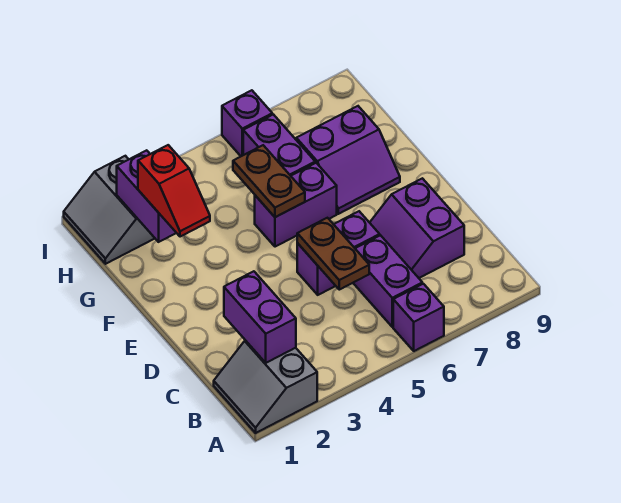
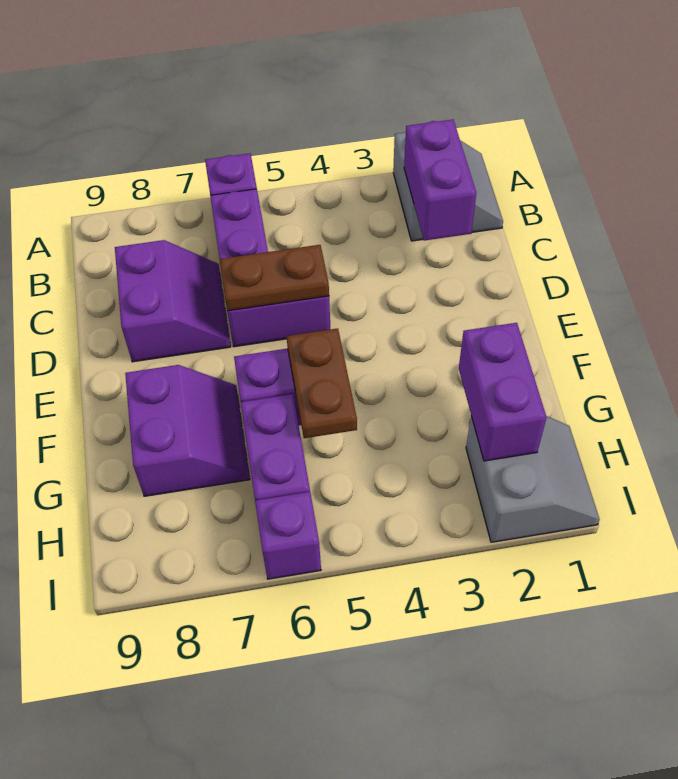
brown 1x2 plate [297,218,369,290] -> brown 1x2 plate turned to [219,245,329,311]
red 1x2 slope [138,145,210,237] -> none
purple 2x2 slope [296,106,400,214] -> purple 2x2 slope turned to [125,365,250,496]

